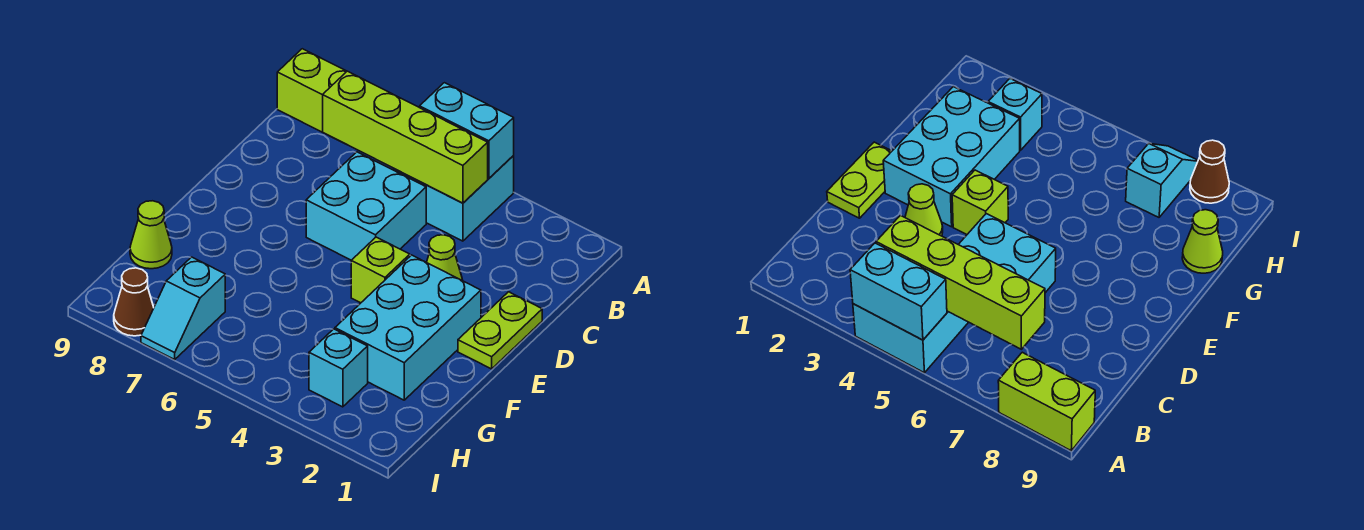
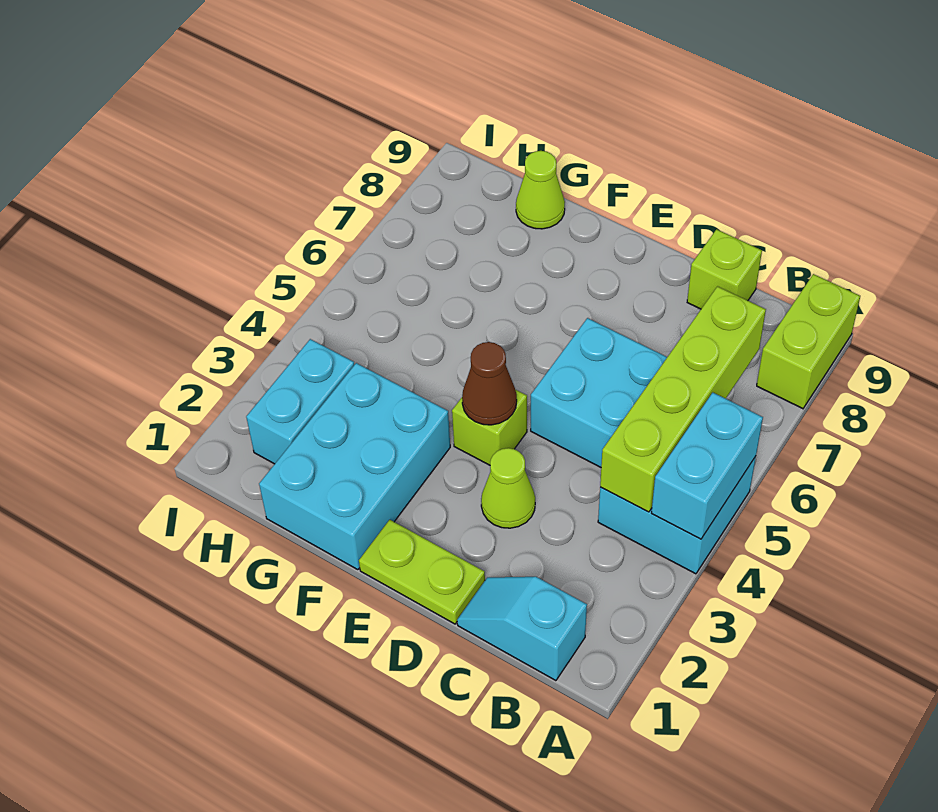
none -> lime 1x1 brick [687,229,762,309]
cyan 2x3 brick [335,255,481,400] -> cyan 2x3 brick turned to [259,363,450,570]
cyan 1x1 brick [309,329,368,407] -> cyan 1x2 brick [246,339,354,464]
cyan 1x2 slope [141,257,225,359] -> cyan 1x2 slope moved to [457,577,587,681]
brown 1x1 cone [114,268,154,336] -> brown 1x1 cone moved to [462,342,517,425]

